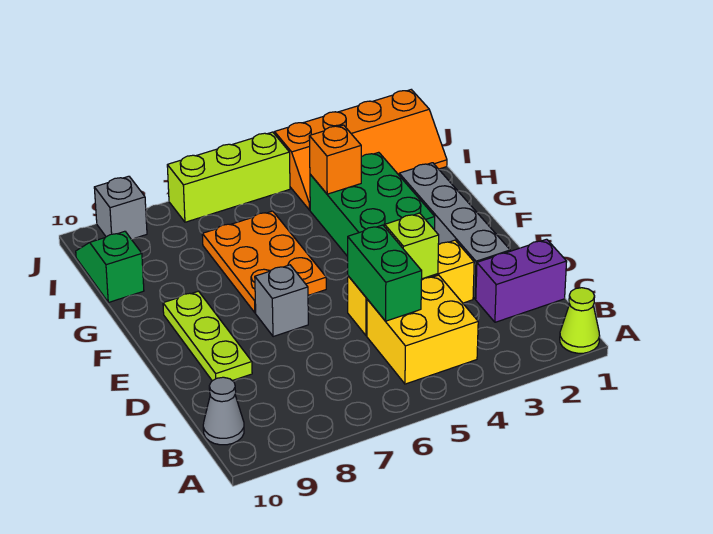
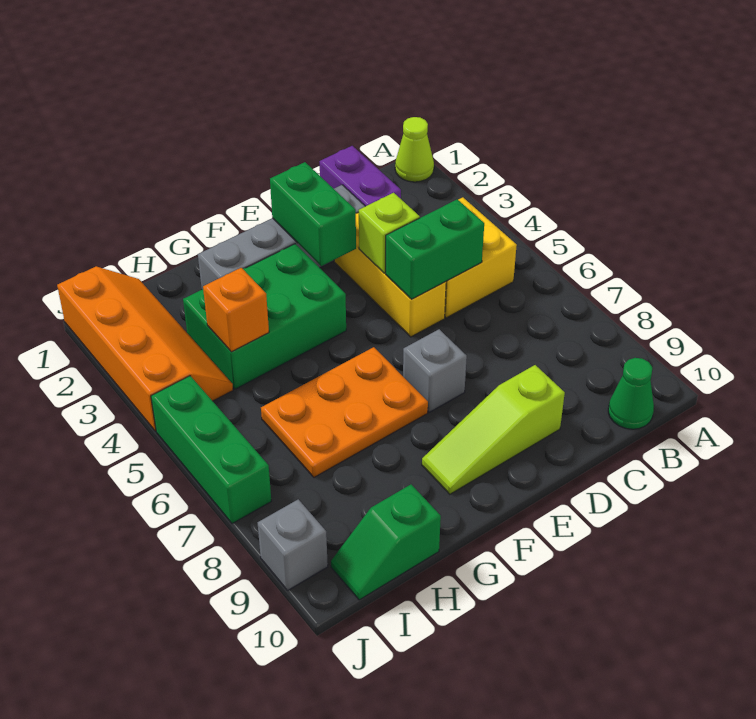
grey 1x1 cone [203,377,244,445] -> green 1x1 cone [608,358,654,429]
lime 1x3 plate [163,291,252,381] -> lime 1x3 slope [422,365,565,494]
none -> green 1x2 brick [270,162,356,266]
lime 1x3 brick [167,132,290,222] -> green 1x3 brick [151,376,271,524]

